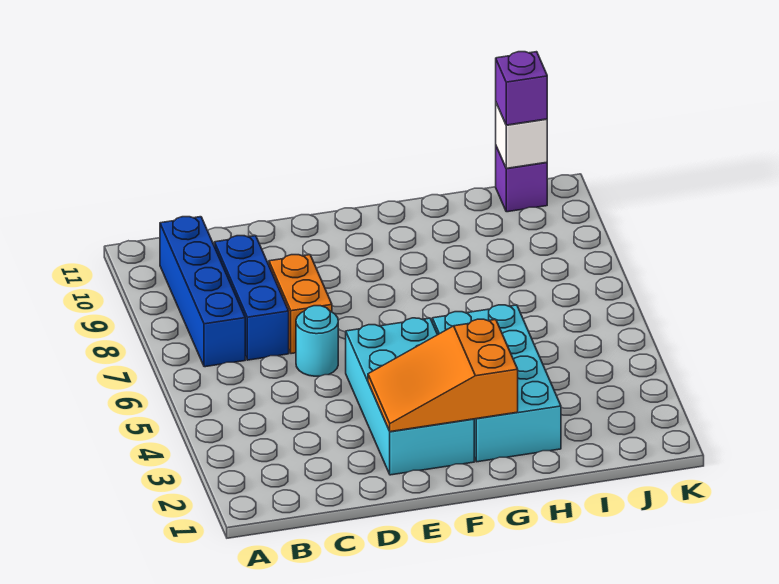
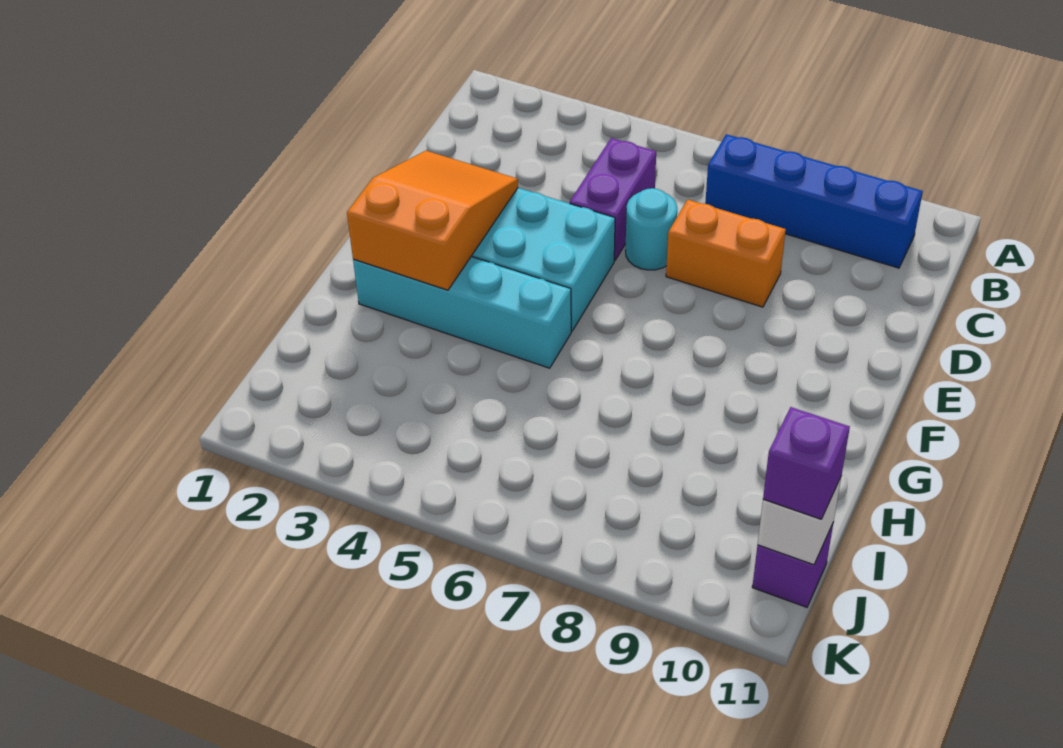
none -> purple 1x2 brick [570,138,656,260]
blue 1x3 brick [215,236,289,360] -> none
cyan 2x4 brick [432,305,561,462] -> cyan 1x4 brick [353,256,571,368]

